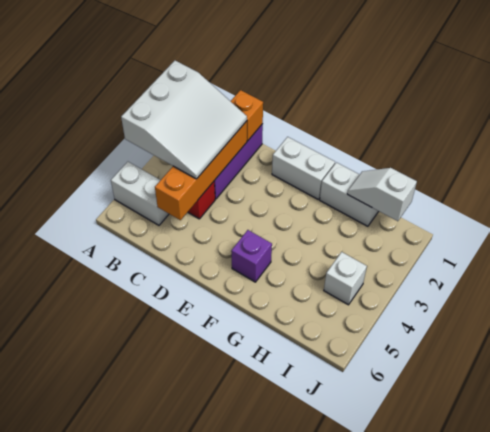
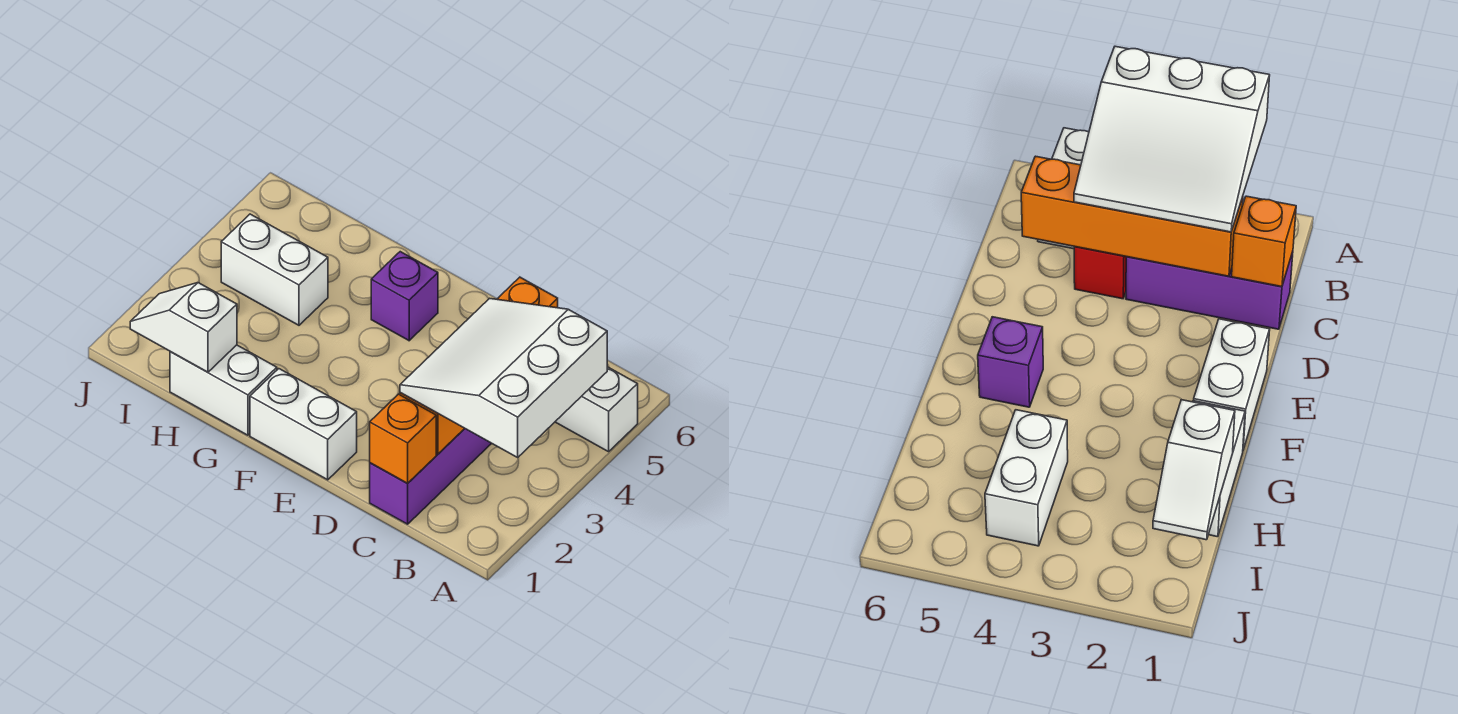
white 1x2 slope [347,168,417,221] -> white 1x2 slope turned to [130,283,237,372]
white 1x1 brick [324,252,367,305] -> white 1x2 brick [221,214,328,325]

